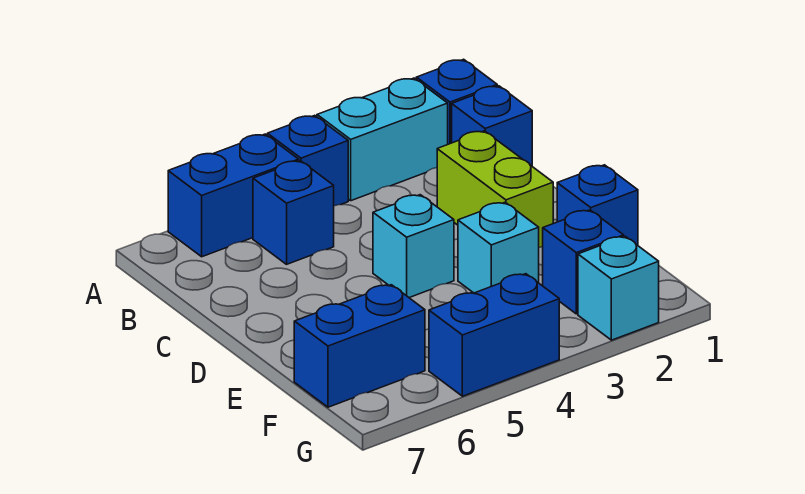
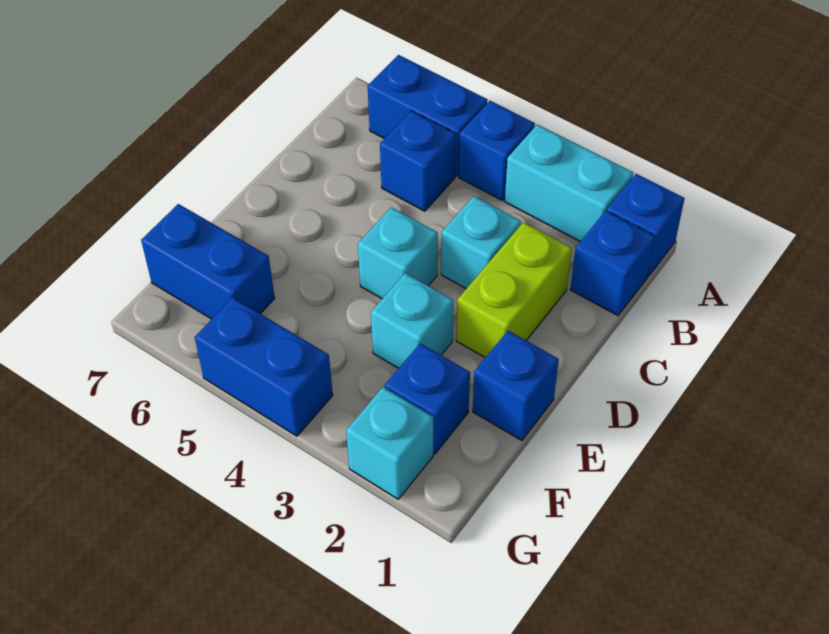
none -> cyan 1x1 brick [441,196,521,289]

